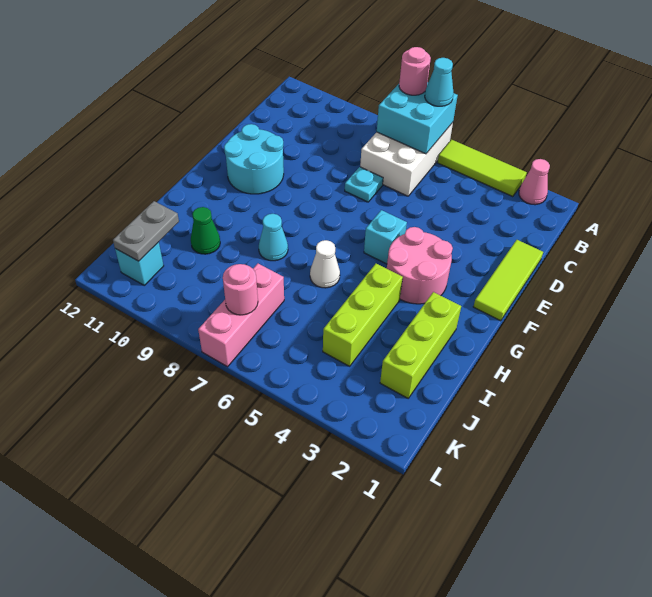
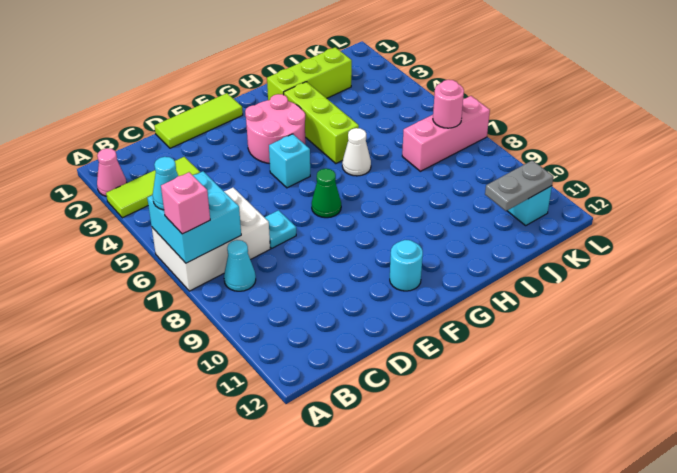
lime 1x3 tile [437,140,527,197] -> lime 1x3 tile turned to [106,157,200,218]
pink 1x1 round brick [399,47,431,95] -> pink 1x1 brick [161,172,210,234]
cyan 2x2 round brick [224,124,284,194] -> cyan 1x1 round brick [390,240,423,291]
lime 1x3 brick [323,264,403,366] -> lime 1x3 brick turned to [284,82,359,163]
cyan 1x1 cone [259,214,288,261] -> cyan 1x1 cone moved to [224,240,256,291]
green 1x1 cone [191,207,220,254] -> green 1x1 cone moved to [312,169,341,218]

